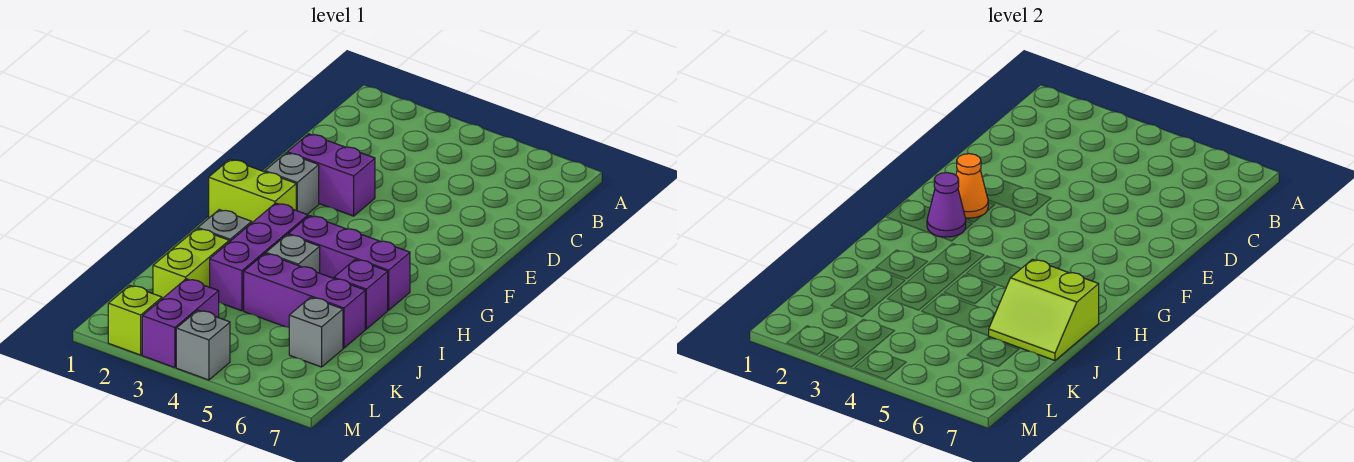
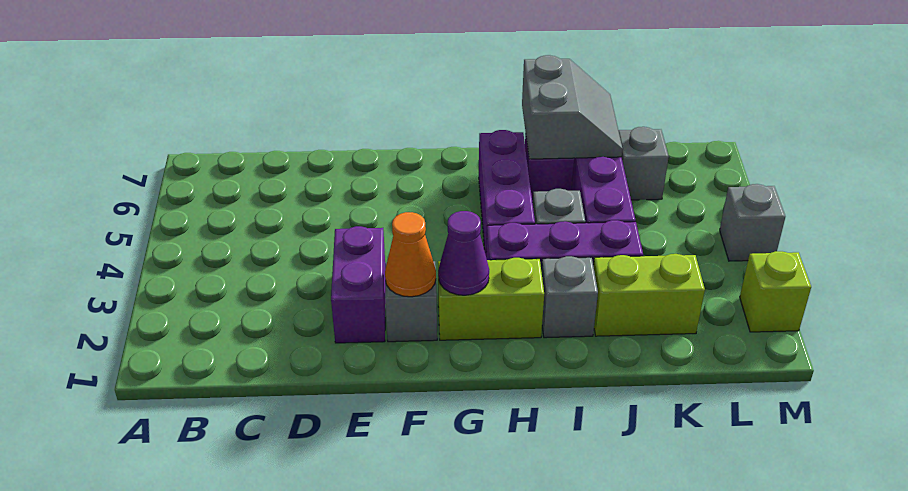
lime 1x2 brick [209,159,296,223] -> lime 1x2 brick turned to [438,258,544,340]
lime 2x2 slope [989,259,1099,361] -> grey 2x2 slope [522,55,623,159]
purple 1x2 brick [142,279,219,368] -> none

